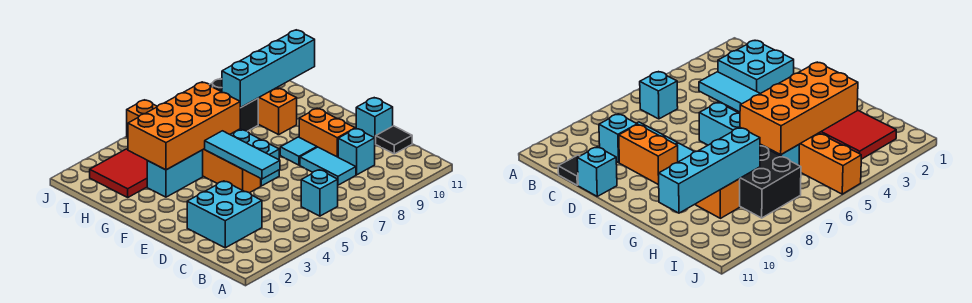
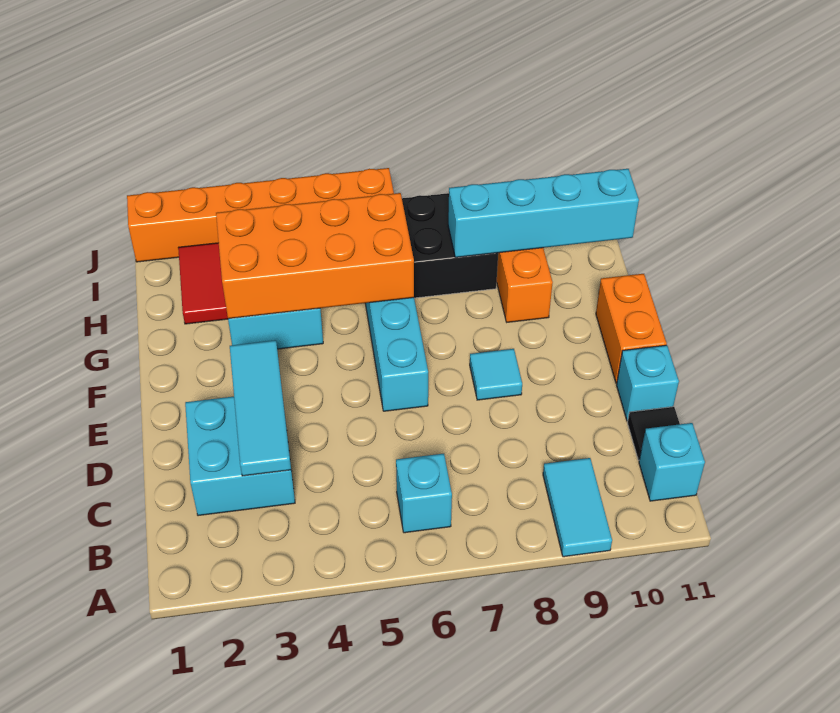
cyan 1x2 tile [300,147,356,185] -> cyan 1x2 tile moved to [543,458,612,557]
cyan 1x1 brick [338,129,375,175] -> cyan 1x1 brick moved to [639,423,705,501]
cyan 1x3 tile [205,131,280,179] -> cyan 1x3 tile moved to [230,340,291,476]
orange 1x2 brick [299,108,355,157] -> orange 1x2 brick moved to [596,274,667,383]
orange 1x6 brick [127,100,261,193] -> orange 1x6 brick turned to [127,168,394,262]

